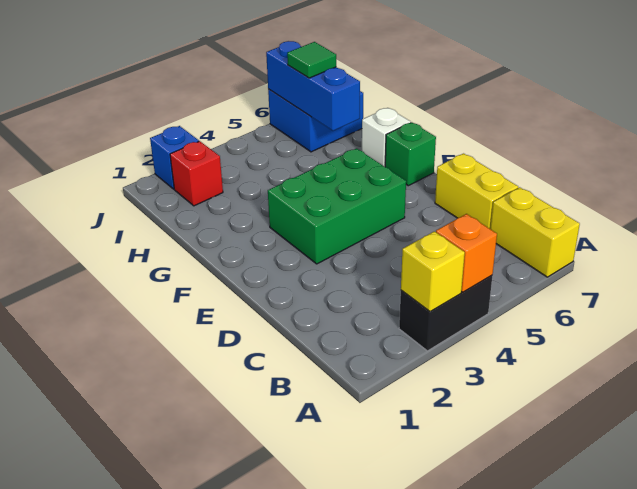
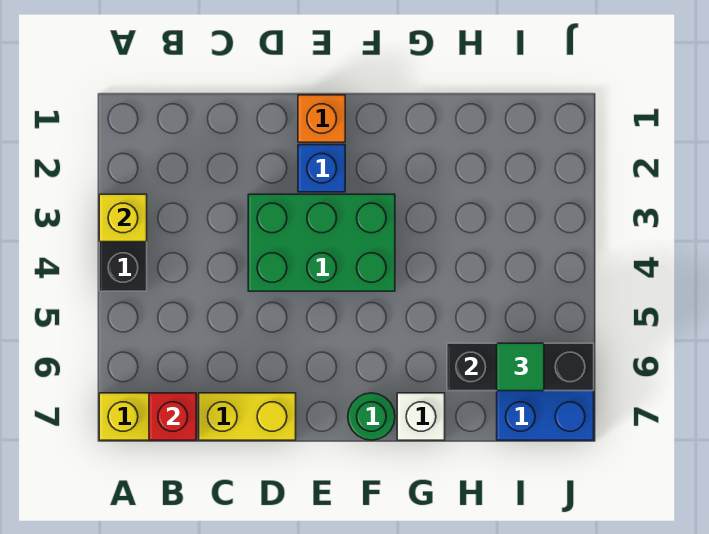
orange 1x1 brick [436,214,497,292] -> orange 1x1 brick moved to [298,95,345,142]
green 2x3 brick [268,149,406,264] -> green 2x3 brick turned to [248,194,395,291]
green 1x1 brick [385,122,436,186] -> green 1x1 round brick [348,393,395,440]
blue 1x3 brick [266,41,360,131] -> black 1x3 brick [447,343,594,391]
red 1x1 brick [170,141,223,206] -> red 1x1 brick moved to [149,393,196,440]
blue 1x1 brick [150,126,199,189] -> blue 1x1 brick moved to [298,145,345,192]

